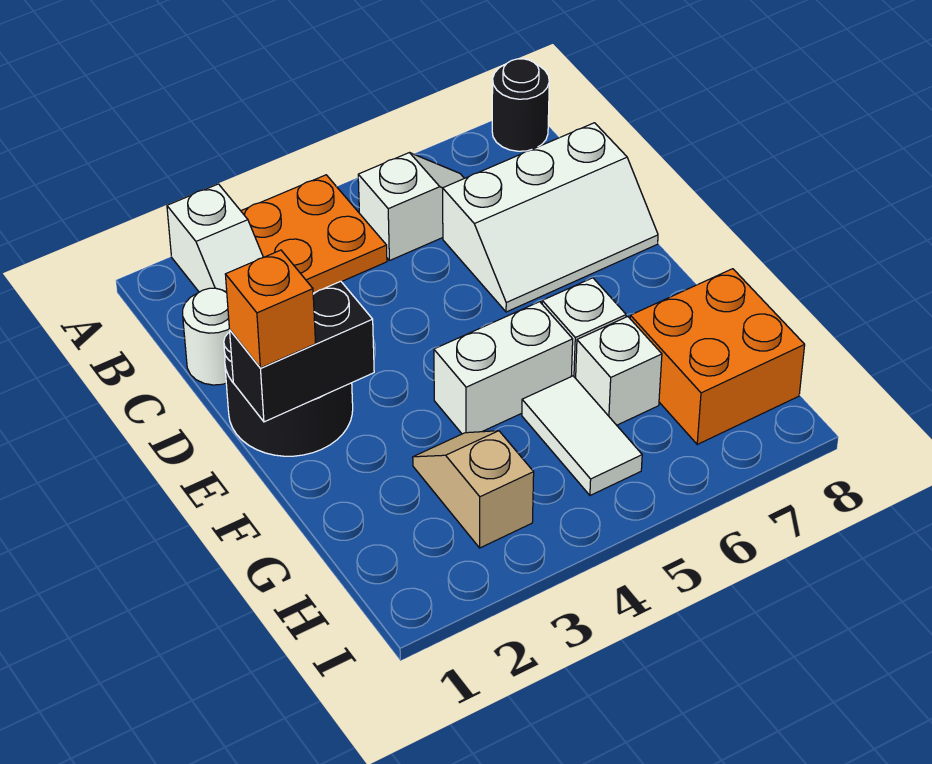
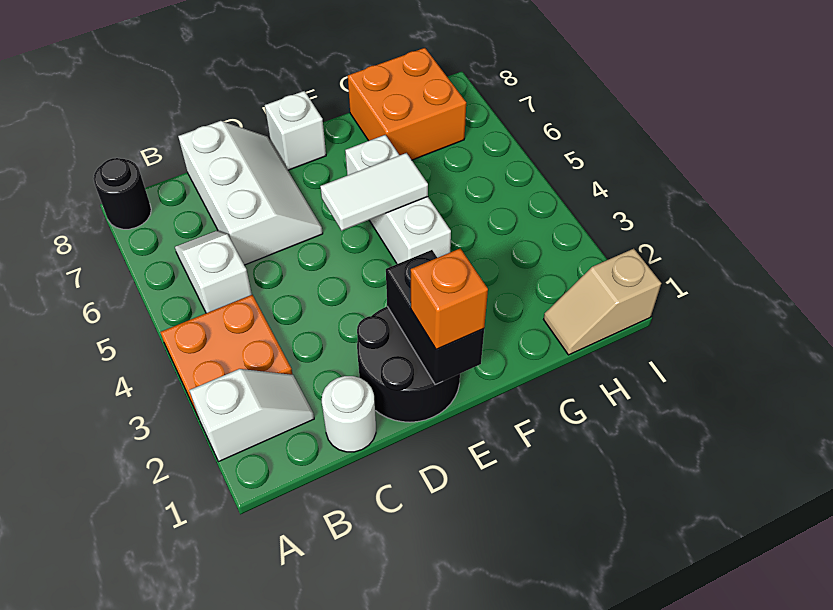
tan 1x2 slope [413,431,534,548] -> tan 1x2 slope moved to [544,249,661,355]
white 1x2 tile [522,376,642,495] -> white 1x2 tile moved to [320,153,428,231]
white 1x1 brick [576,317,662,425] -> white 1x1 brick moved to [265,91,326,170]

